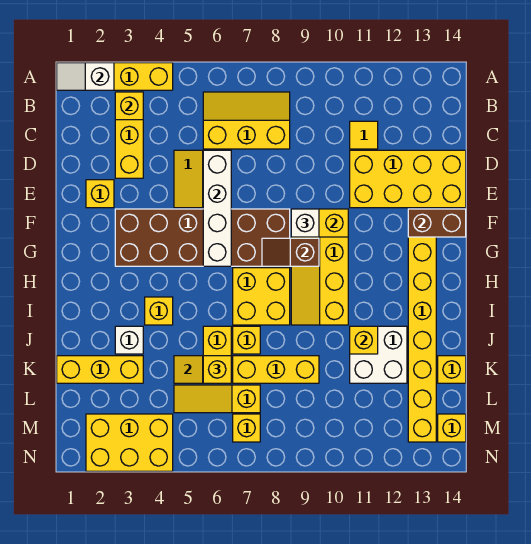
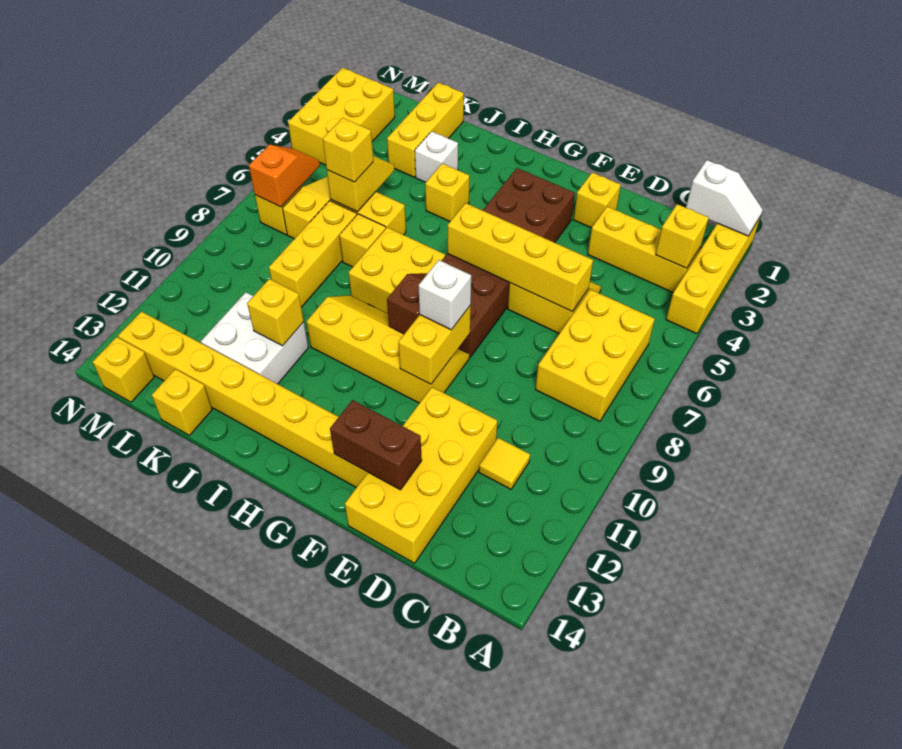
white 1x2 slope [57,63,114,90] -> white 1x2 slope turned to [686,160,763,236]
yellow 2x3 slope [203,92,290,149] -> yellow 2x3 brick [535,289,655,421]
white 1x4 brick [203,150,231,266] -> yellow 1x4 brick [448,203,593,311]
brown 1x2 brick [408,209,466,237] -> brown 1x2 brick turned to [330,400,422,490]
none -> orange 1x2 slope [249,145,320,207]

